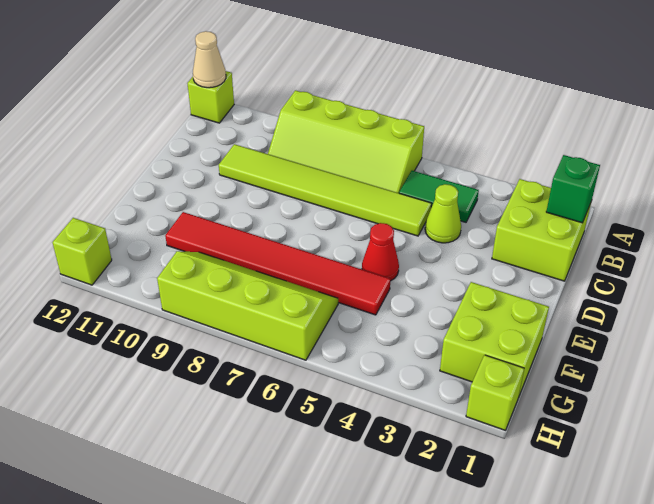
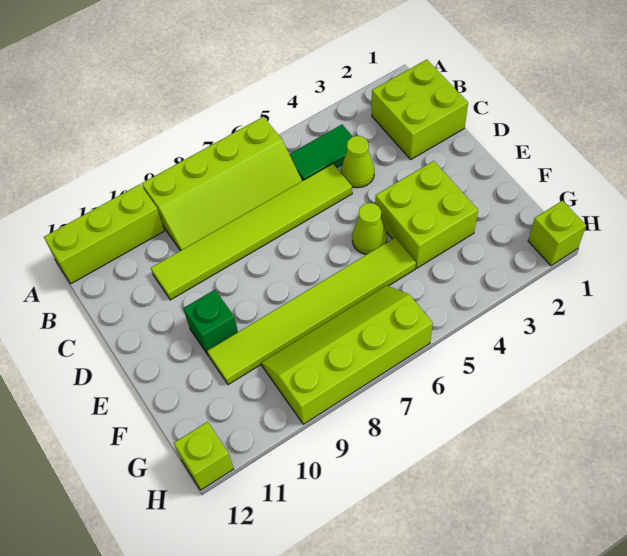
lime 1x1 brick [187,71,234,123] -> lime 1x3 brick [44,184,164,284]
tan 1x1 cone [193,31,226,88] -> none
green 1x1 brick [546,155,600,223] -> green 1x1 brick moved to [183,290,238,356]
red 1x1 cone [362,223,399,281] -> lime 1x1 cone [352,203,387,254]
lime 2x2 brick [440,282,549,398] -> lime 2x2 brick moved to [375,161,478,268]
red 1x6 tile [165,212,391,315] -> lime 1x6 tile [208,238,416,385]

